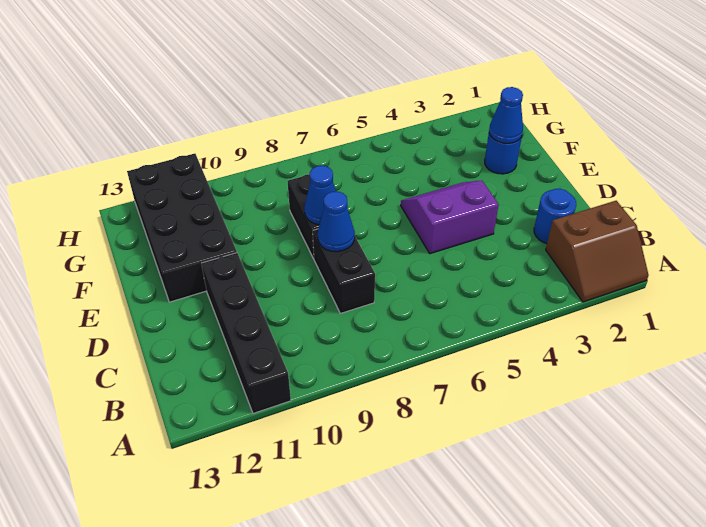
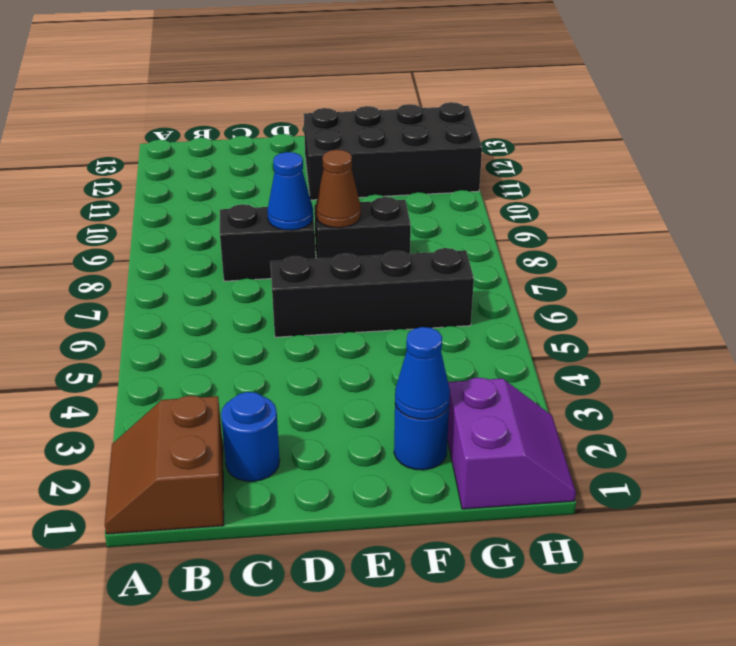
black 1x4 brick [201,253,291,414] -> black 1x4 brick moved to [270,248,474,337]
purple 2x2 slope [401,180,499,254] -> purple 2x2 slope moved to [448,378,576,509]
blue 1x1 cone [304,166,336,225] -> brown 1x1 cone [315,150,361,228]

